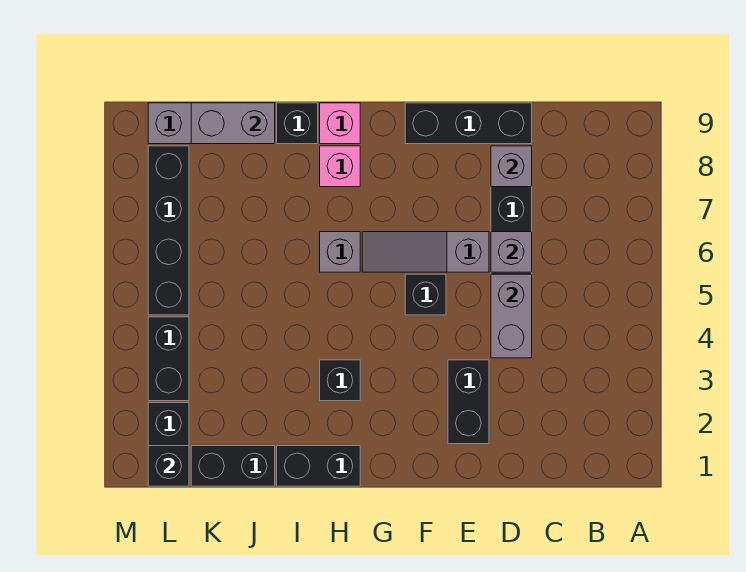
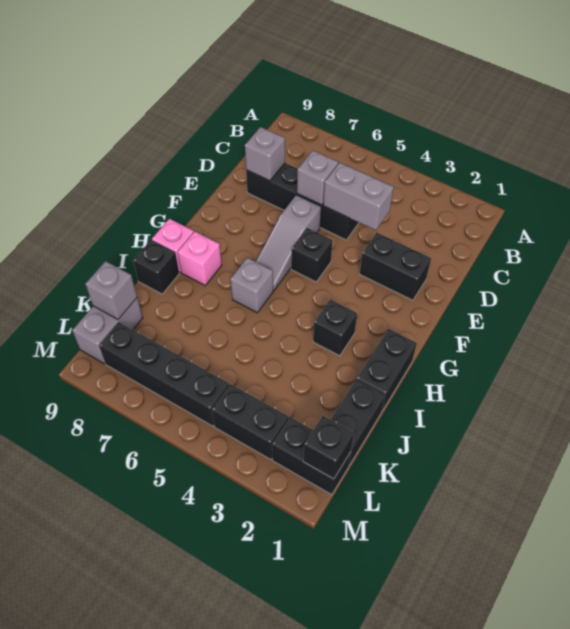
black 1x3 brick [405,103,532,144] -> none
grey 1x2 brick [191,103,275,144] -> grey 1x1 brick [85,261,137,319]

